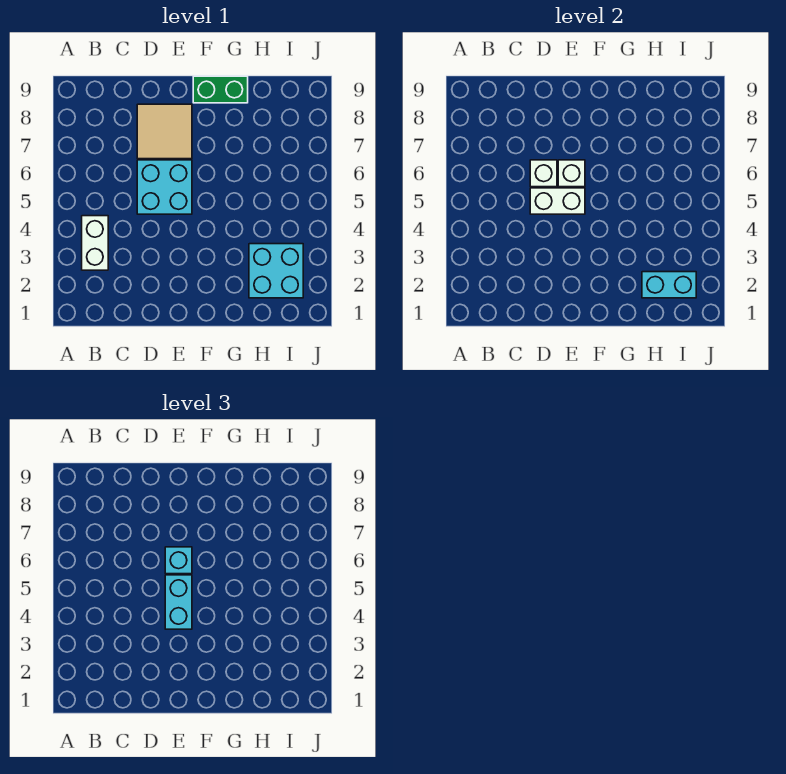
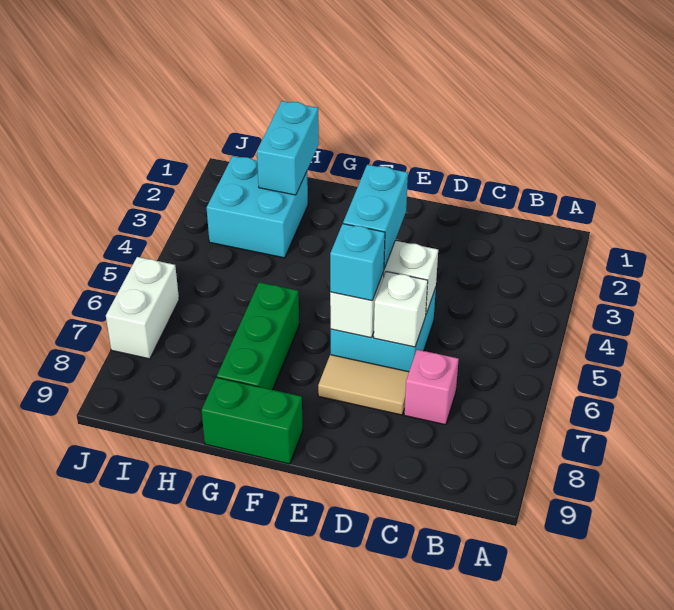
white 1x2 brick [82,216,108,270] -> white 1x2 brick moved to [106,257,179,359]
none -> pink 1x1 brick [404,350,459,425]
tan 2x2 tile [137,104,192,159] -> tan 1x2 tile [318,355,409,415]
none -> green 1x3 brick [217,282,299,390]
cyan 1x2 brick [642,272,696,298] -> cyan 1x2 brick turned to [257,101,319,195]

